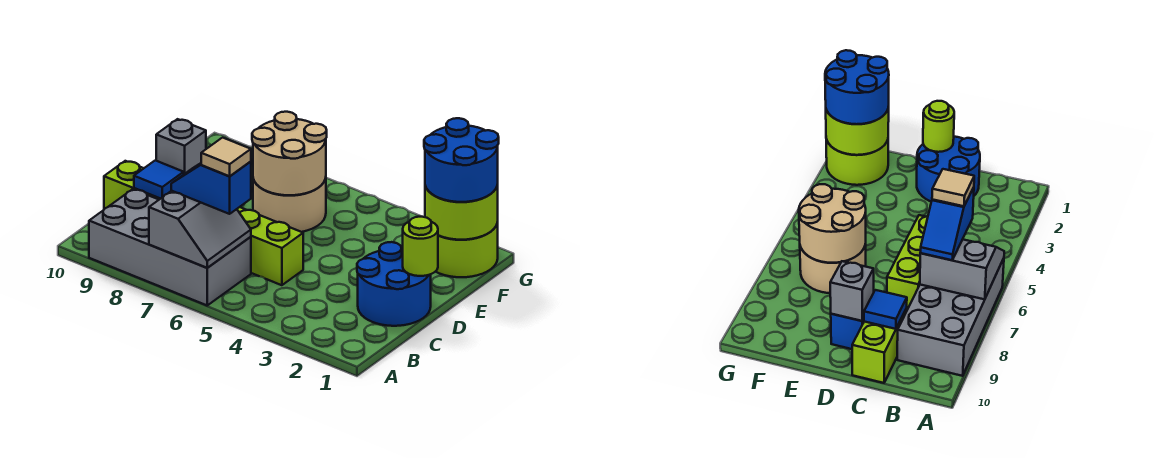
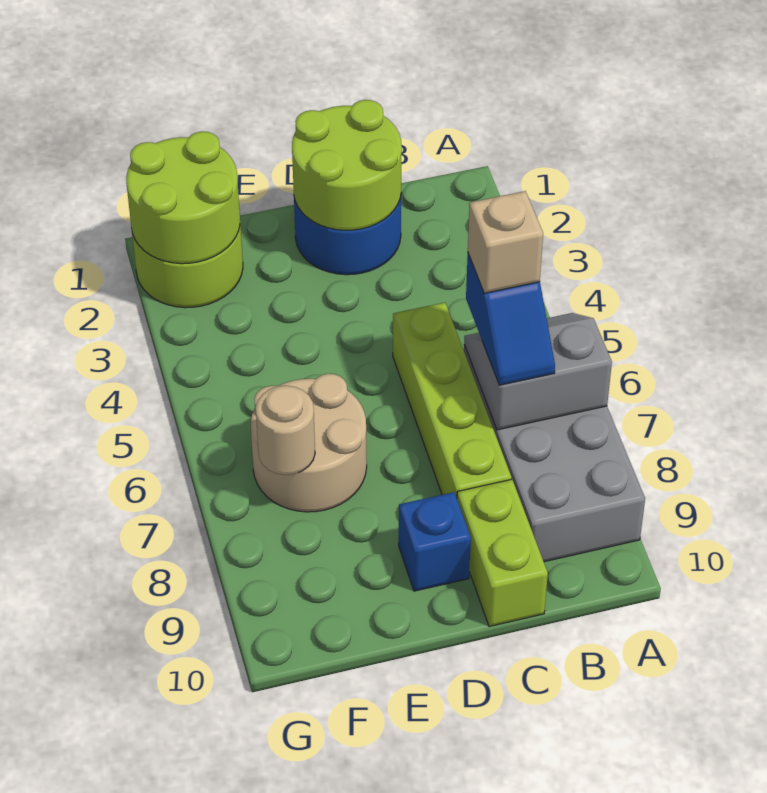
tan 1x1 tile [201,138,251,176] -> tan 1x1 brick [468,191,543,293]
lime 1x3 brick [237,207,303,285] -> lime 1x4 brick [393,303,512,498]
blue 1x1 tile [134,160,184,199] -> none
lime 1x1 round brick [403,217,438,276] -> lime 2x2 round brick [292,100,402,230]
grey 1x1 brick [156,119,206,174] -> none
tan 2x2 round brick [252,112,327,195] -> tan 1x1 round brick [256,386,315,475]
blue 2x2 round brick [424,118,499,202] -> none

